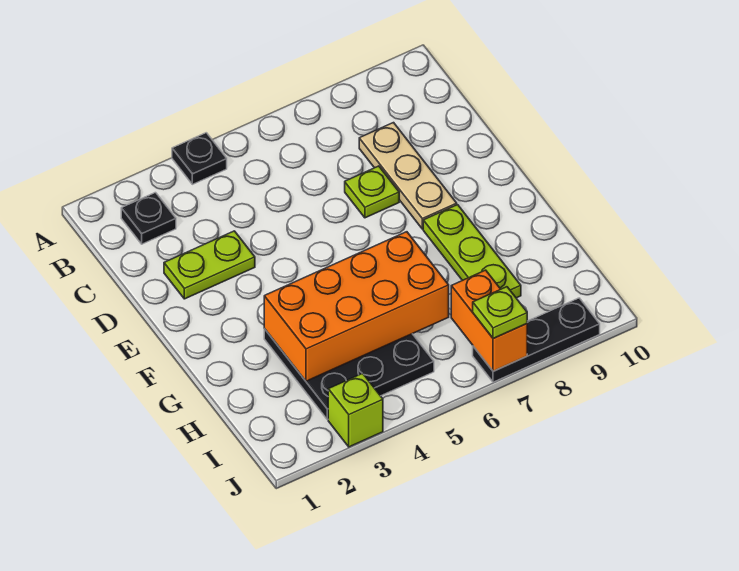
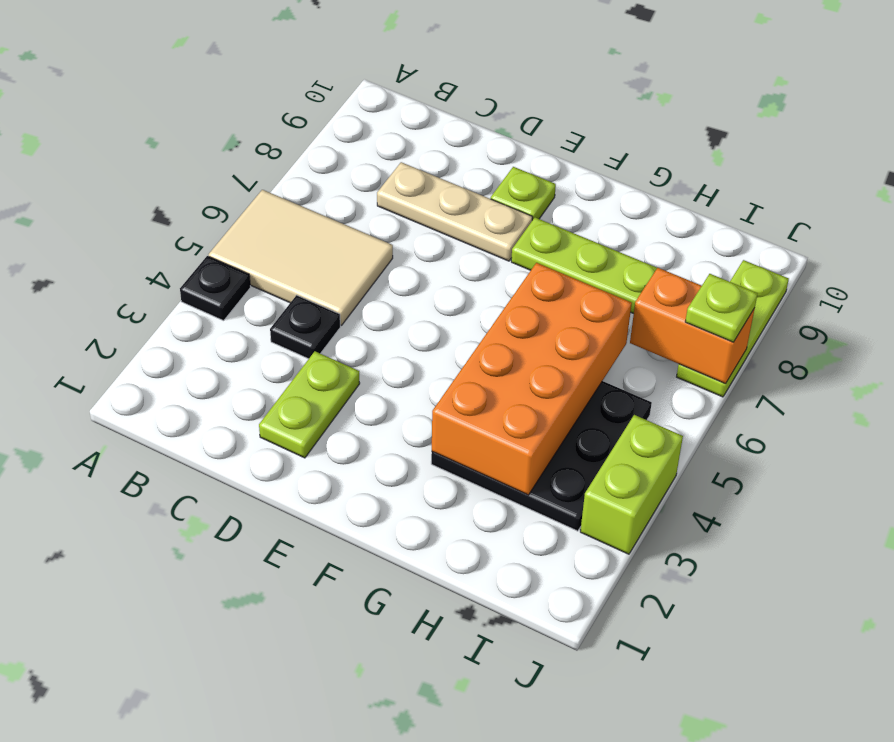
none -> tan 2x3 tile [208,190,393,325]
black 1x1 plate [121,193,176,244] -> black 1x1 plate moved to [270,295,340,359]
lime 1x1 plate [345,166,399,218] -> lime 1x1 plate moved to [491,167,556,220]
lime 1x1 brick [328,373,383,447] -> lime 1x2 brick [580,415,683,554]
black 1x3 plate [473,298,600,382] -> lime 1x3 plate [677,260,789,397]

